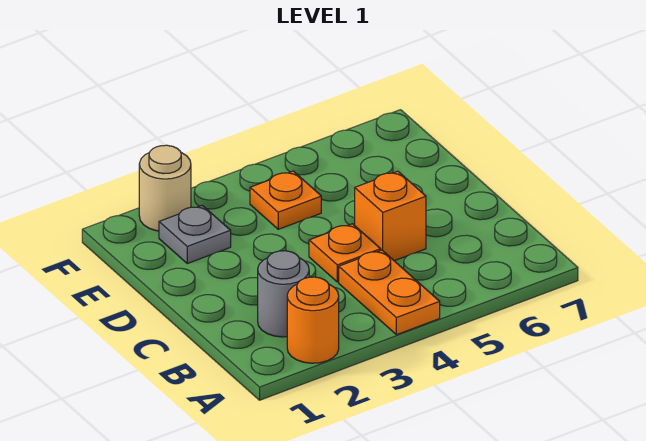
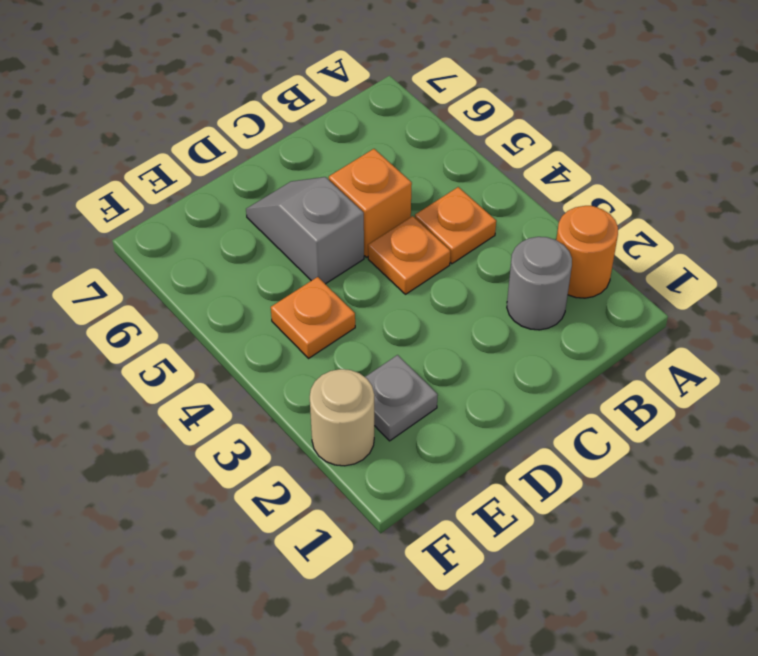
orange 1x2 plate [339,250,440,335] -> orange 1x1 plate [415,187,496,264]
none -> grey 1x2 slope [246,177,364,284]

